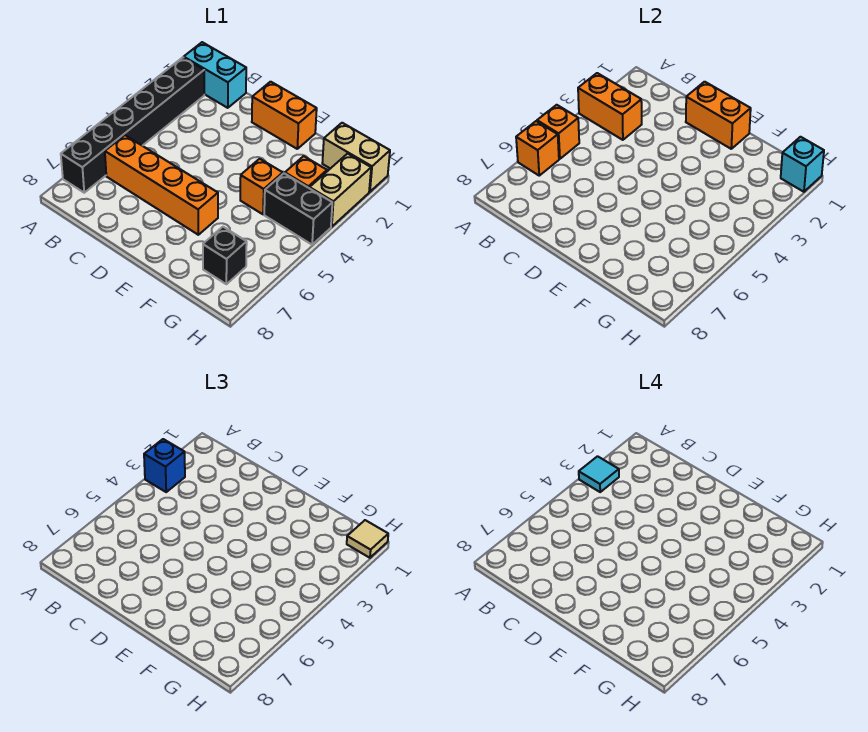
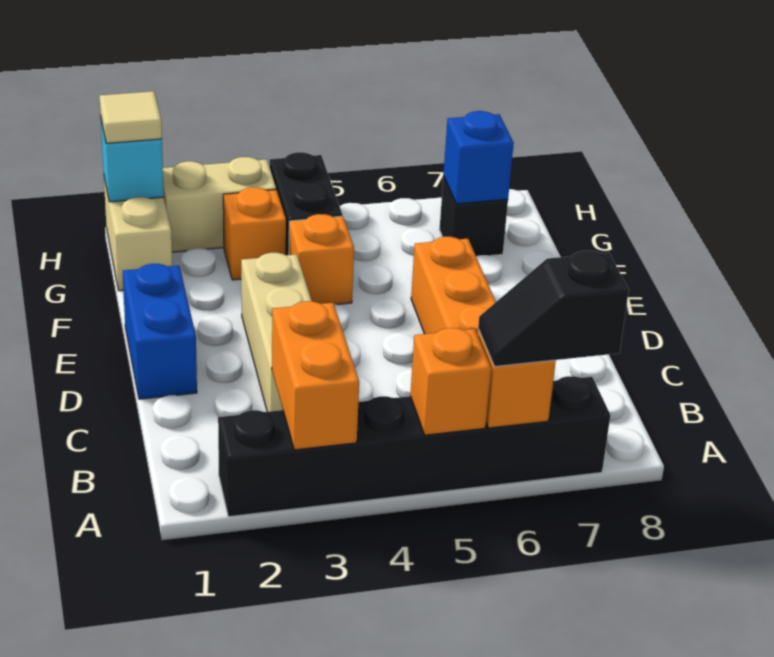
cyan 1x2 brick [184,42,246,108] -> none
blue 1x1 brick [144,439,185,492] -> blue 1x1 brick moved to [443,111,514,204]
cyan 1x1 tile [579,456,619,492] -> none
none -> black 1x2 slope [478,251,629,366]
none -> tan 1x3 brick [241,253,312,412]
orange 1x2 brick [252,82,317,149] -> blue 1x2 brick [123,264,197,399]
orange 1x2 brick [686,82,751,149] -> none

